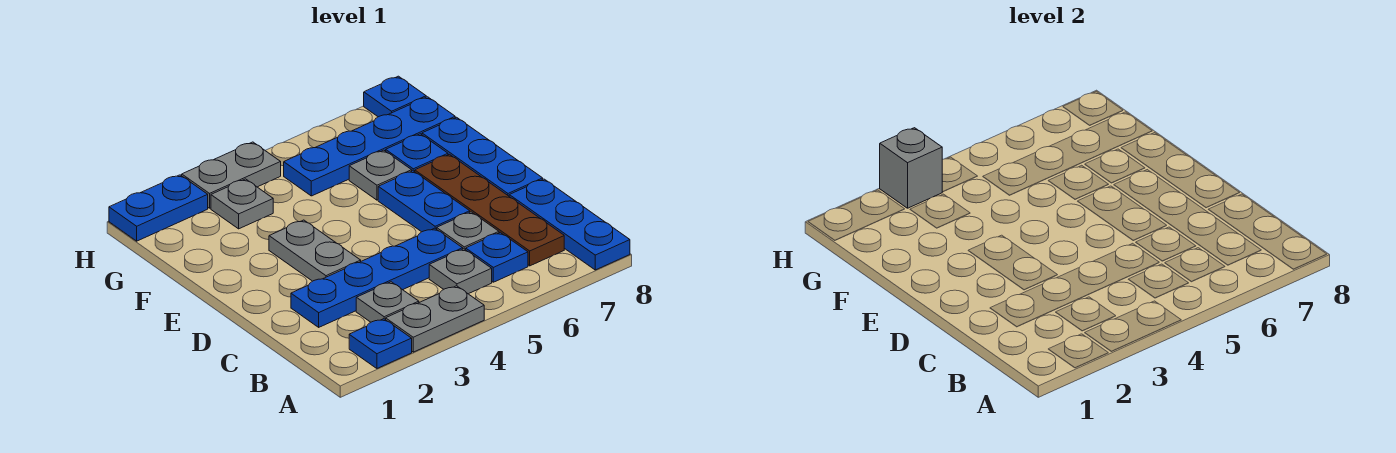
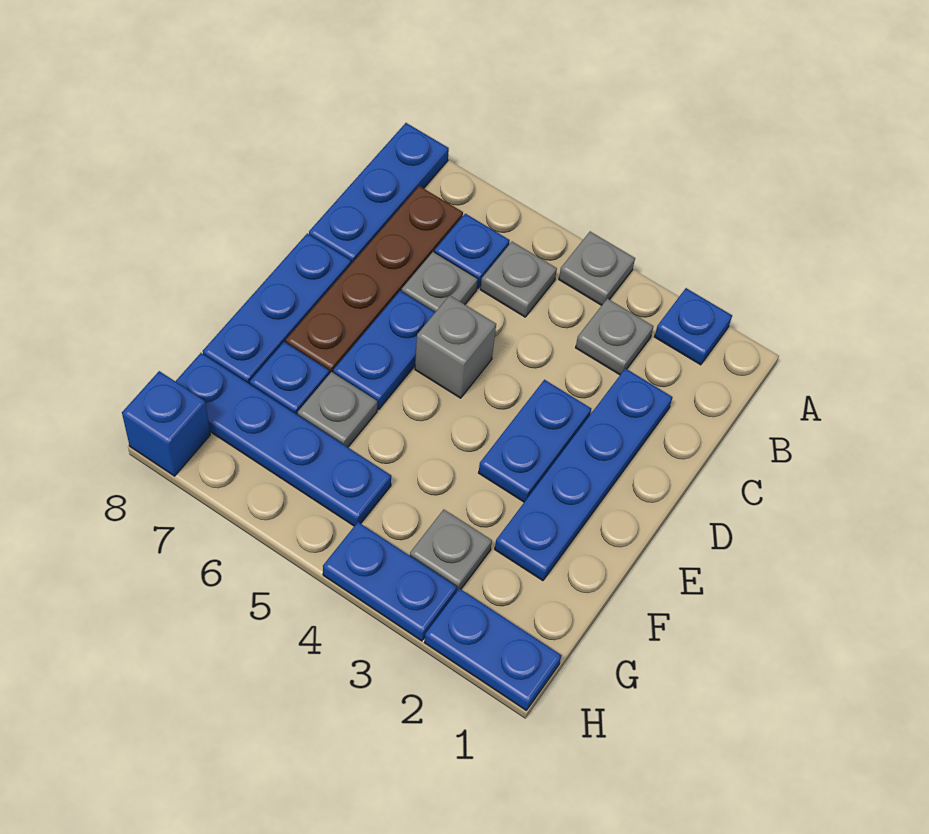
grey 1x2 plate [386,286,484,352] -> grey 1x1 plate [559,232,635,305]
blue 1x4 plate [291,228,463,327] -> blue 1x4 plate turned to [495,368,672,581]
grey 1x2 plate [269,220,361,281] -> blue 1x2 plate [479,380,591,502]
grey 1x2 plate [182,142,281,208] -> blue 1x2 plate [323,522,457,641]
grey 1x1 brick [880,128,942,208] -> grey 1x1 brick moved to [415,295,496,398]
blue 1x1 plate [364,76,426,117] -> blue 1x1 brick [122,371,210,476]

